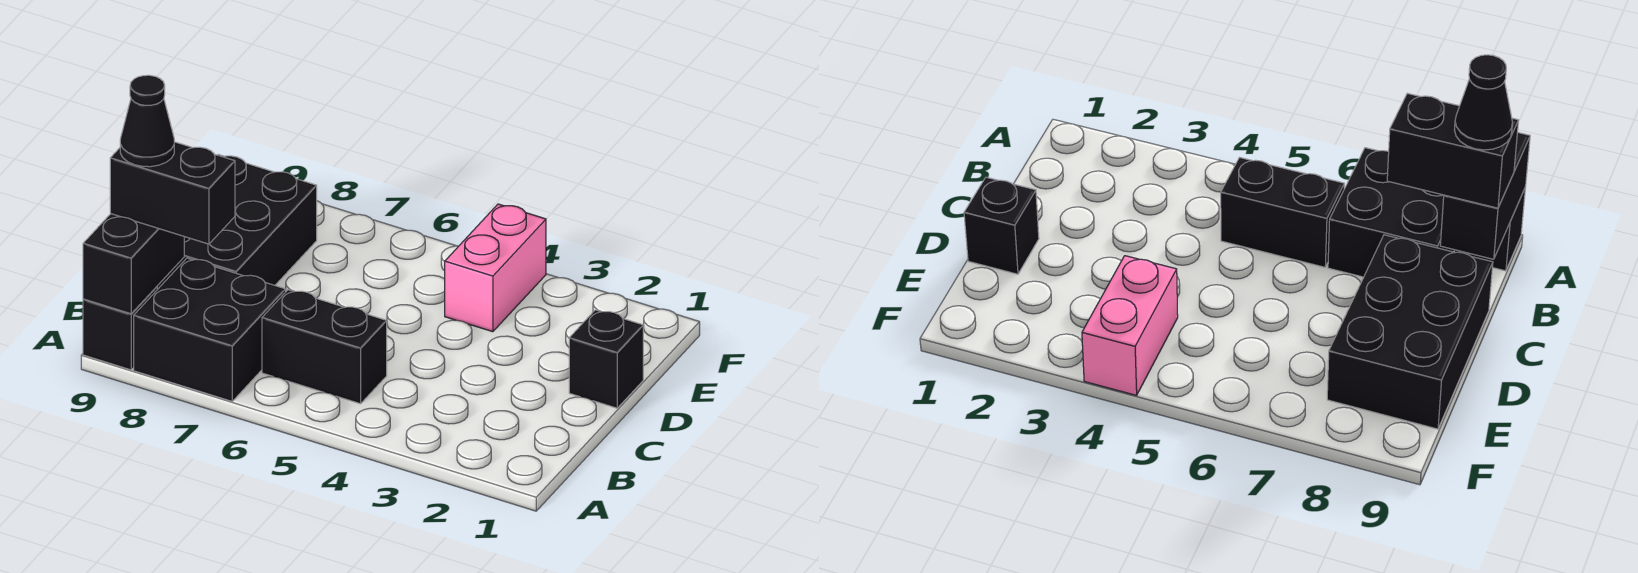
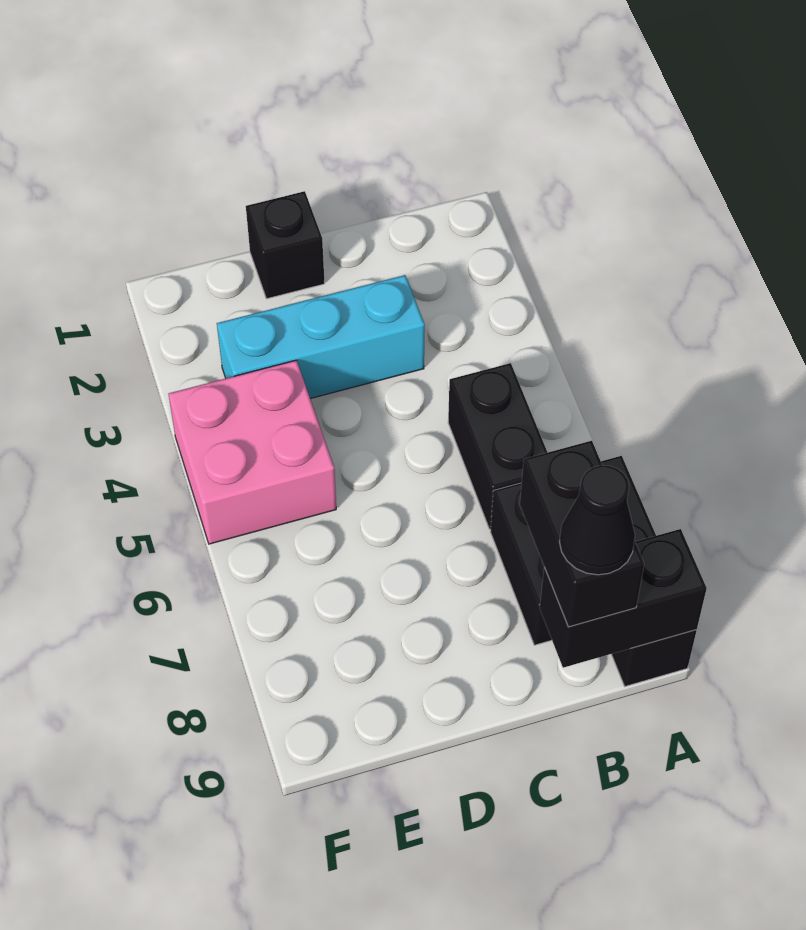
none -> cyan 1x3 brick [217,275,425,399]
black 2x3 brick [157,155,317,290] -> none
pink 1x2 brick [445,204,546,332] -> pink 2x2 brick [169,360,336,544]

